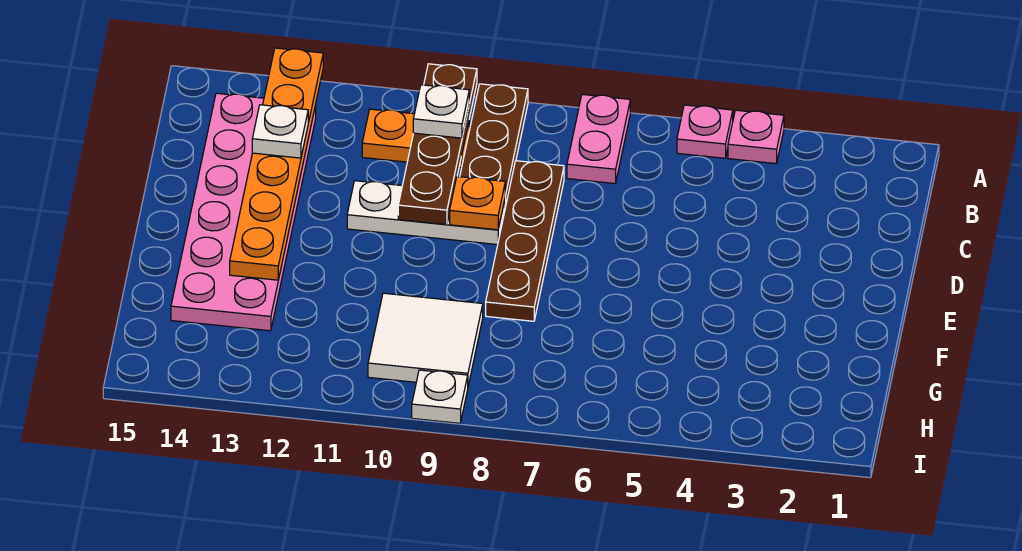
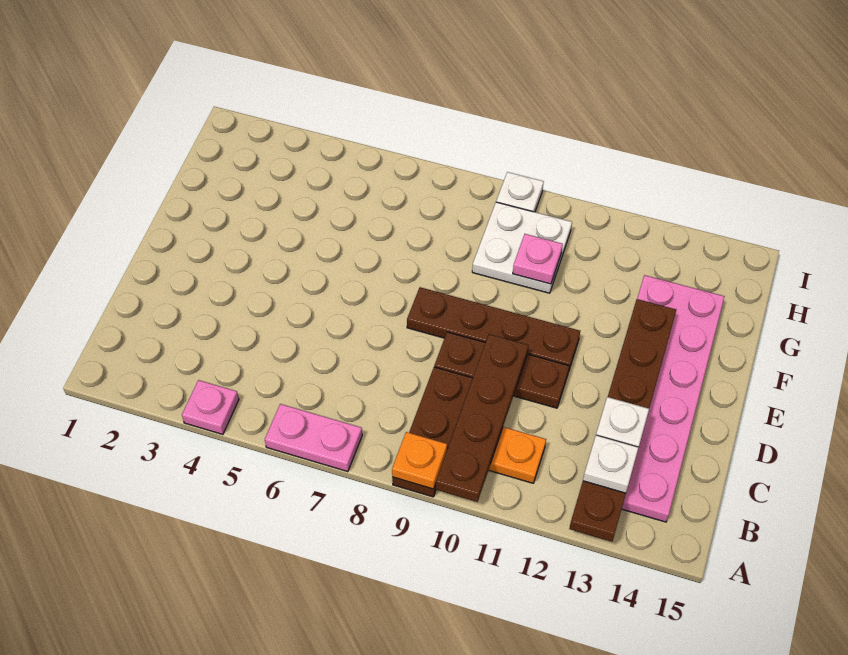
pink 1x1 plate [677,105,733,158] -> pink 1x1 plate moved to [513,234,563,284]
pink 1x2 plate [567,94,630,183] -> pink 1x2 plate turned to [265,404,362,472]
orange 1x6 plate [230,48,323,280] -> brown 1x6 plate [569,299,676,542]
white 1x1 plate [413,85,469,138] -> white 1x1 plate moved to [583,435,639,493]
brown 1x4 plate [486,161,564,321] -> brown 1x4 plate turned to [407,287,580,370]
white 1x3 plate [347,181,505,245] -> brown 1x3 plate [434,332,569,408]
orange 1x1 plate [450,176,506,230] -> orange 1x1 plate moved to [392,432,447,489]
white 2x2 tile [368,293,483,386] -> white 2x2 plate [472,202,572,293]

